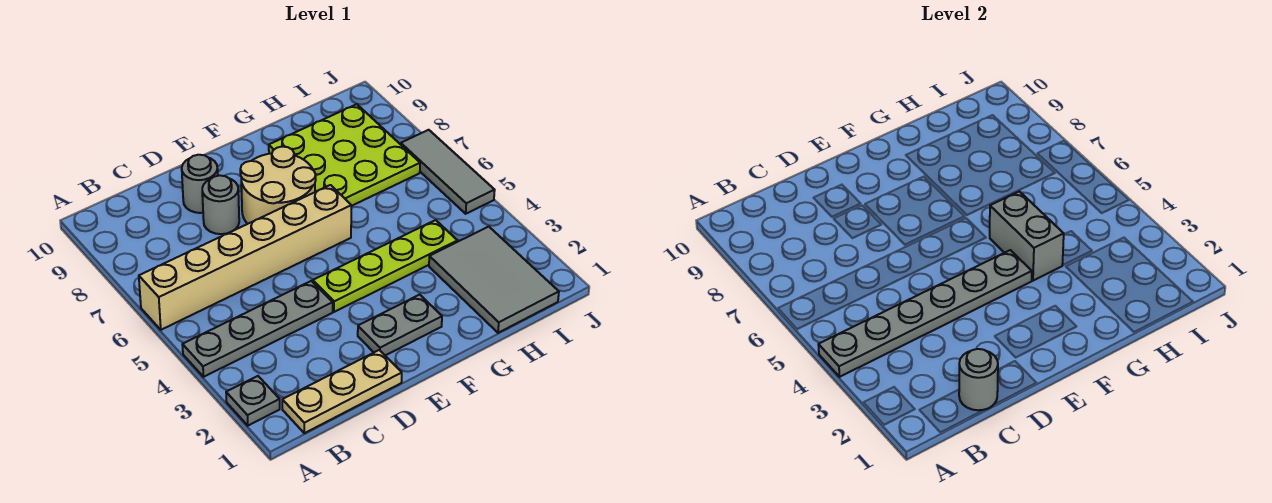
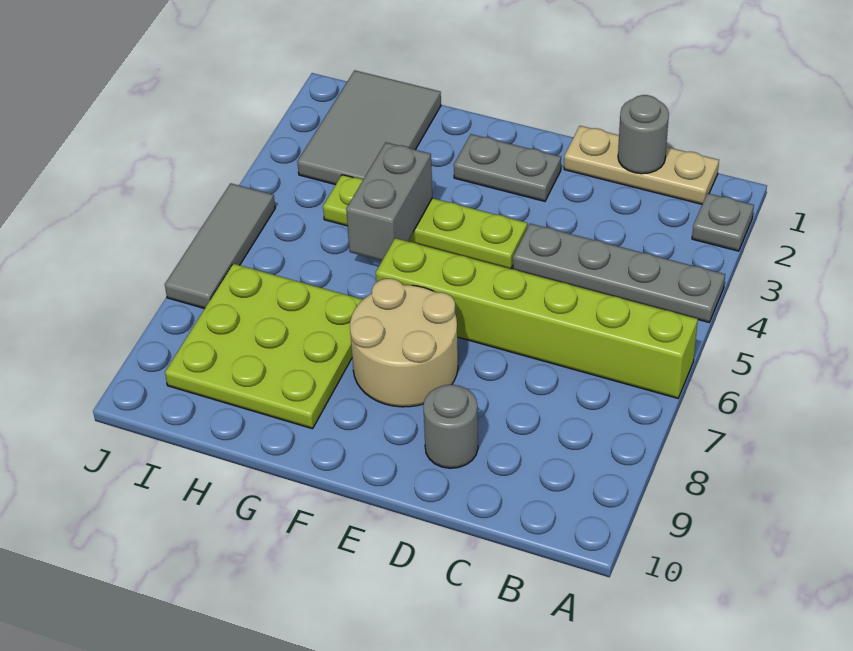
grey 1x6 plate [818,250,1032,377] -> none
tan 1x6 brick [139,185,351,330] -> lime 1x6 brick [376,238,698,398]
grey 1x1 round brick [202,175,239,234] -> none

